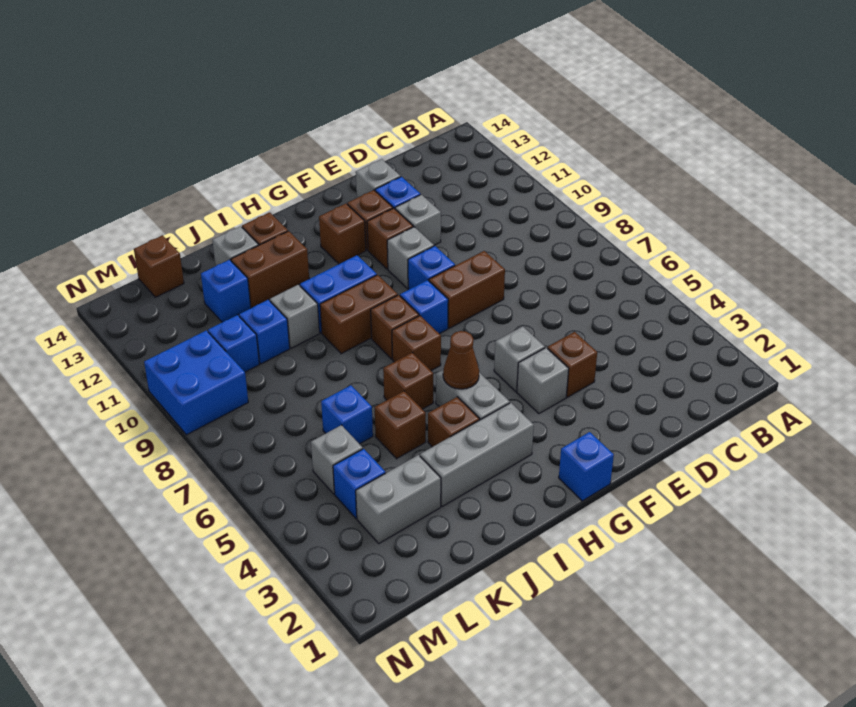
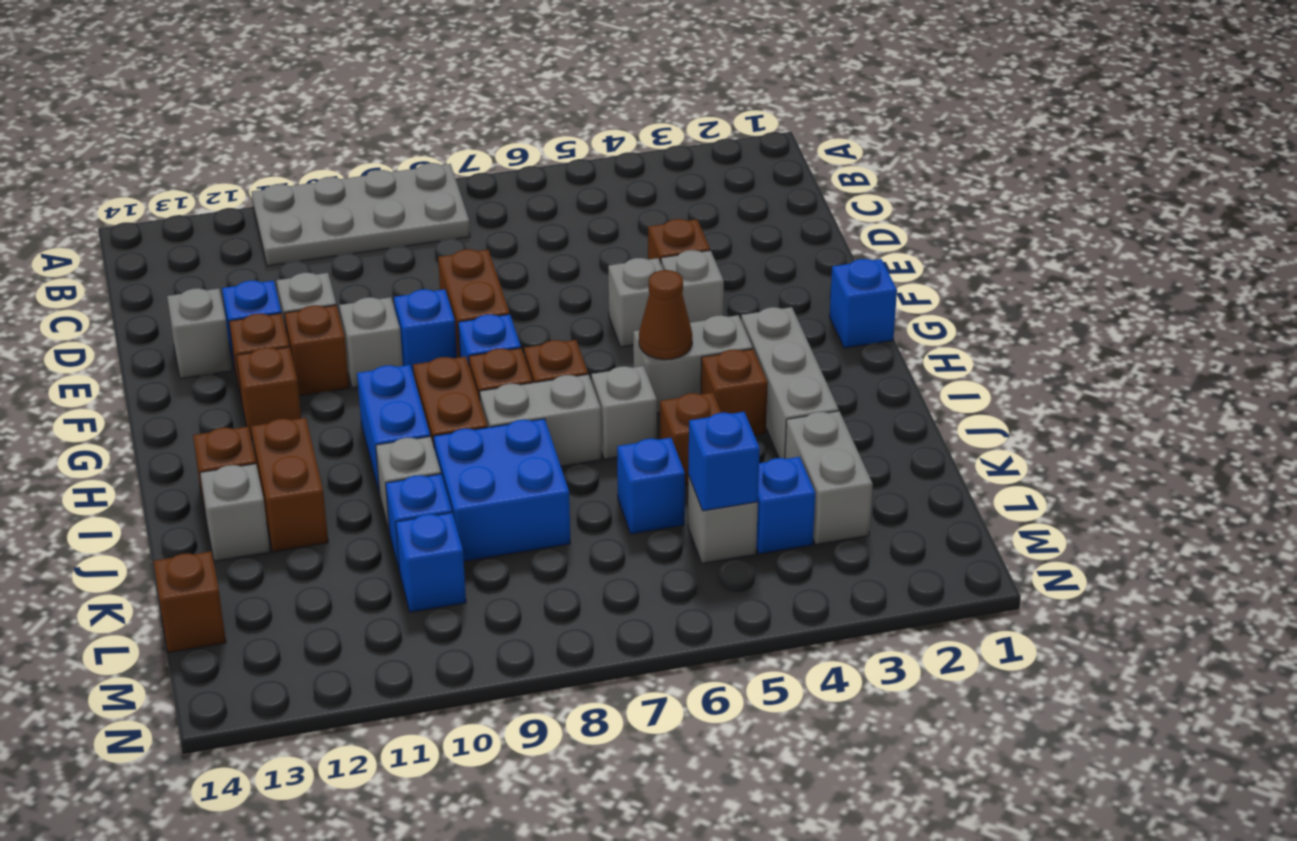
none -> grey 2x4 plate [252,163,470,266]
brown 1x1 brick [383,353,433,409] -> grey 1x1 brick [591,366,657,459]
none -> grey 1x2 brick [480,374,601,466]
blue 1x1 brick [201,260,251,322] -> blue 1x1 brick moved to [688,412,760,511]
blue 2x2 brick [144,330,248,435] -> blue 2x2 brick moved to [433,419,570,561]

